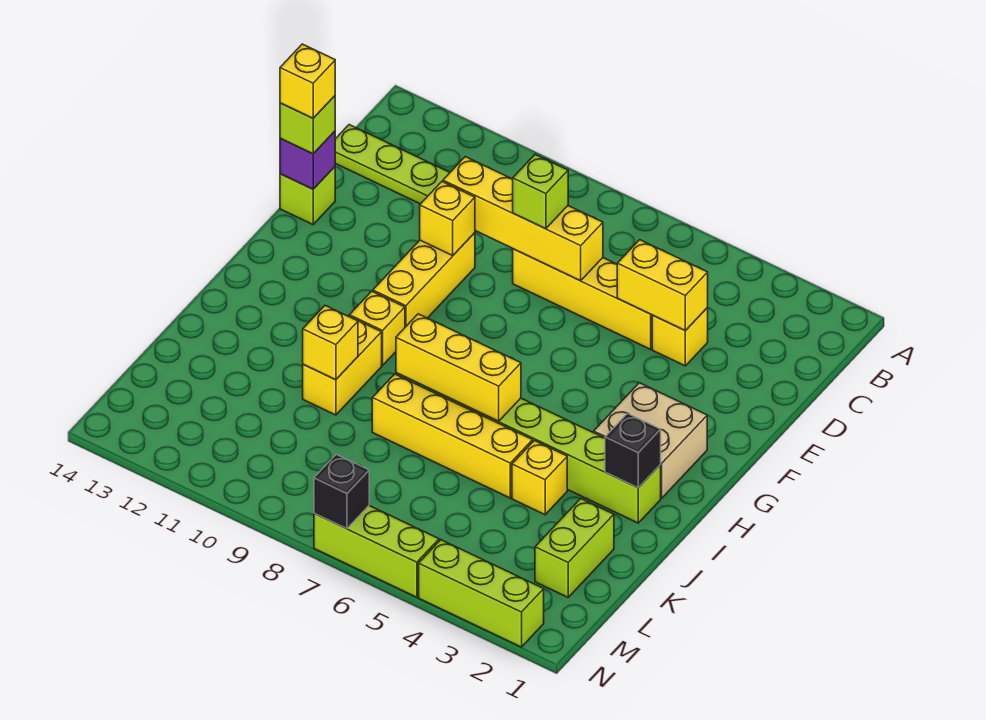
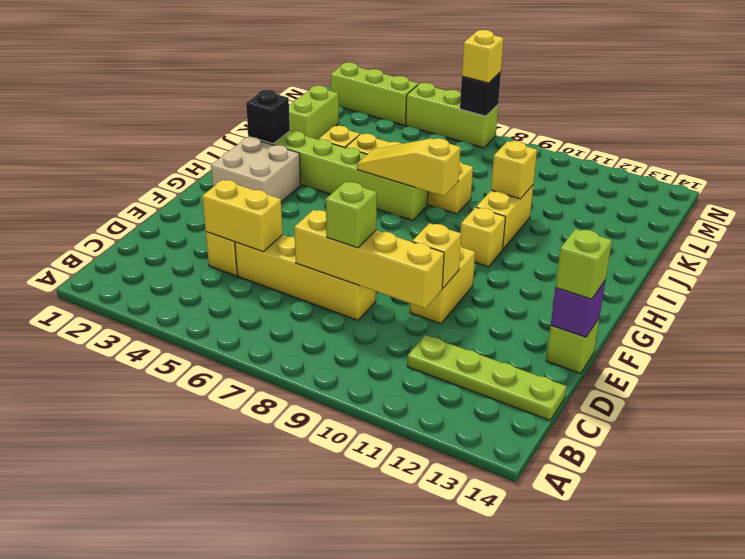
yellow 1x3 brick [373,233,475,327] -> yellow 1x2 brick [410,246,475,324]
yellow 1x1 brick [280,44,335,118] -> yellow 1x1 brick moved to [462,30,504,83]
yellow 1x3 brick [396,314,521,421] -> yellow 1x3 slope [357,138,461,196]

